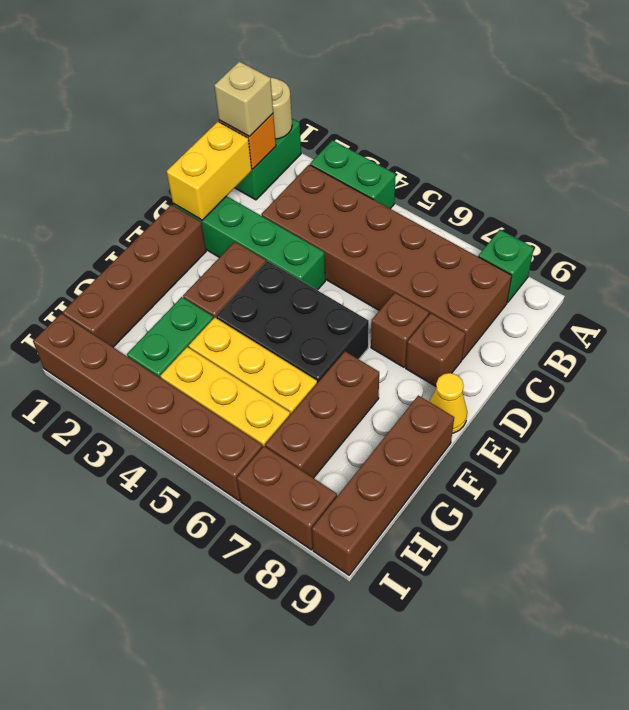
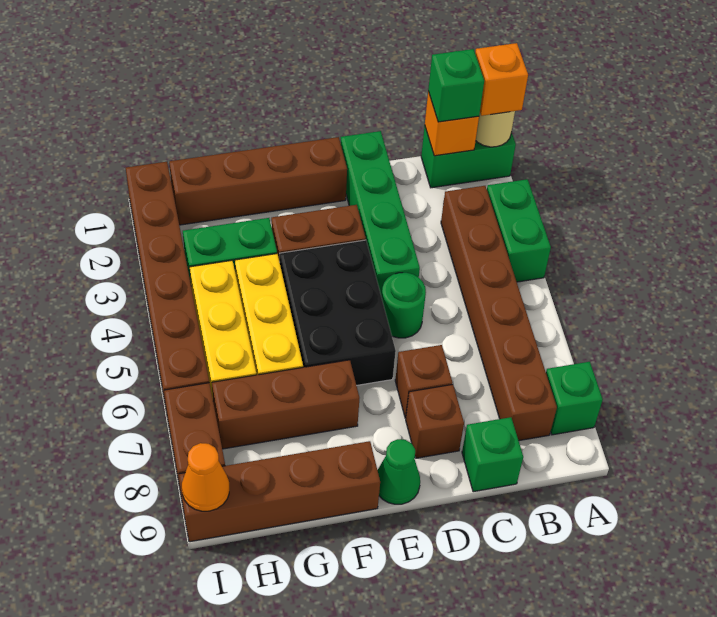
none -> orange 1x1 brick [475,43,528,116]
tan 1x1 brick [214,62,273,136] -> green 1x1 brick [428,49,484,122]
brown 2x6 brick [261,165,512,359] -> brown 1x6 brick [441,186,557,441]
yellow 1x2 brick [167,122,252,220] -> none
none -> green 1x1 brick [462,417,523,492]
none -> green 1x1 round brick [382,273,426,338]
yellow 1x1 cone [429,373,467,433] -> green 1x1 cone [378,439,420,504]
none -> orange 1x1 cone [182,443,229,511]

